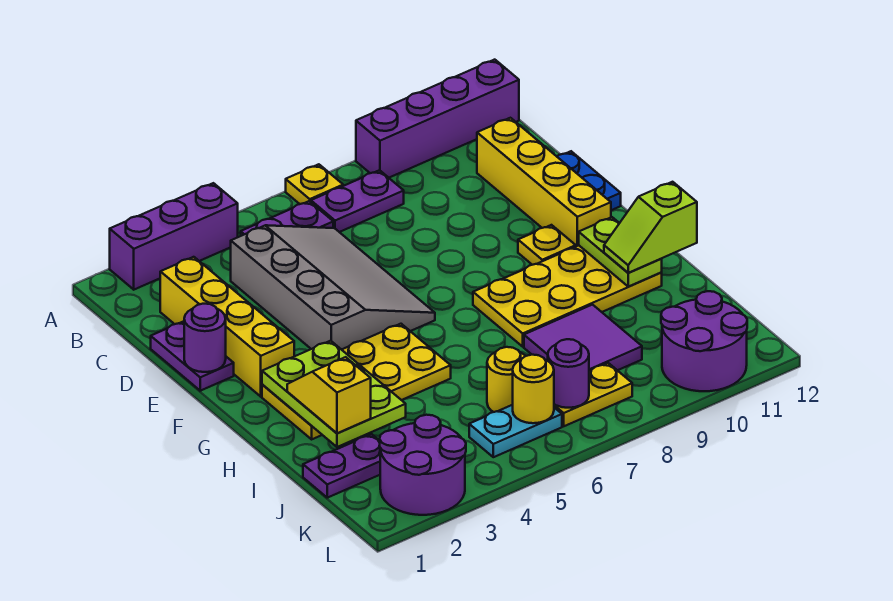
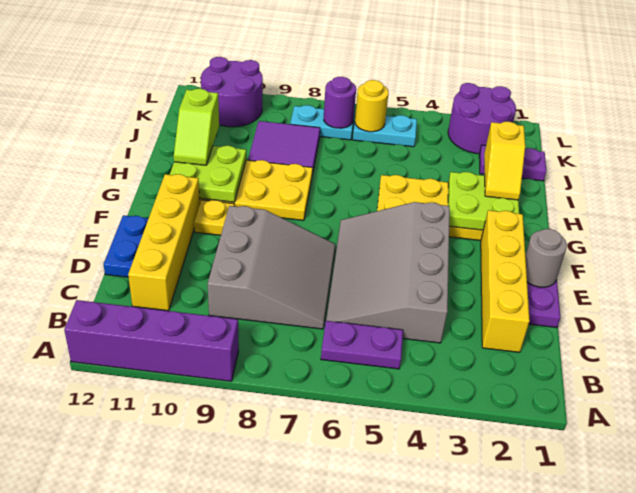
purple 1x3 brick [110,183,238,290] -> none
yellow 1x1 plate [286,164,343,204] -> none
purple 1x2 plate [311,170,404,232] -> none
none -> grey 3x3 slope [208,206,335,329]
purple 1x1 round brick [184,304,226,372] -> grey 1x1 round brick [525,229,567,287]
lime 2x3 plate [262,341,406,447] -> lime 2x2 plate [448,172,519,230]
lime 1x2 plate [579,217,662,287] -> lime 2x2 plate [170,146,246,202]
lime 1x2 slope [604,182,697,273] -> lime 1x2 slope turned to [174,89,219,165]
yellow 1x1 round brick [487,347,525,412] -> none
yellow 1x2 plate [554,363,632,426] -> cyan 1x2 plate [290,105,355,140]

